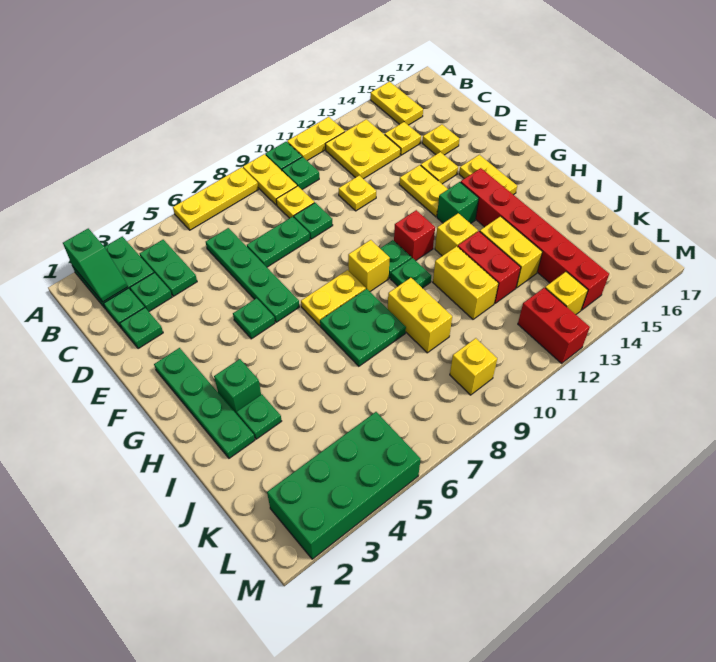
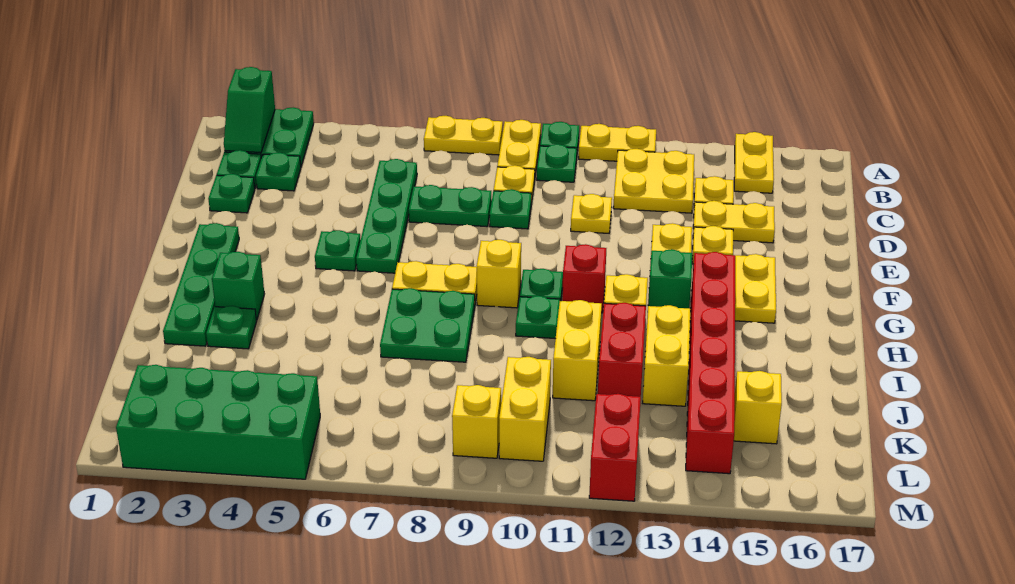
yellow 1x3 plate [173,167,258,230] -> yellow 1x2 plate [424,116,503,155]
green 1x2 plate [139,240,197,296] -> none
yellow 1x1 plate [422,125,459,155] -> yellow 1x2 plate [693,201,775,243]
yellow 1x2 brick [388,278,452,353] -> yellow 1x2 brick moved to [499,357,551,461]
yellow 1x1 brick [545,272,588,314] -> yellow 1x1 brick moved to [734,371,782,444]

